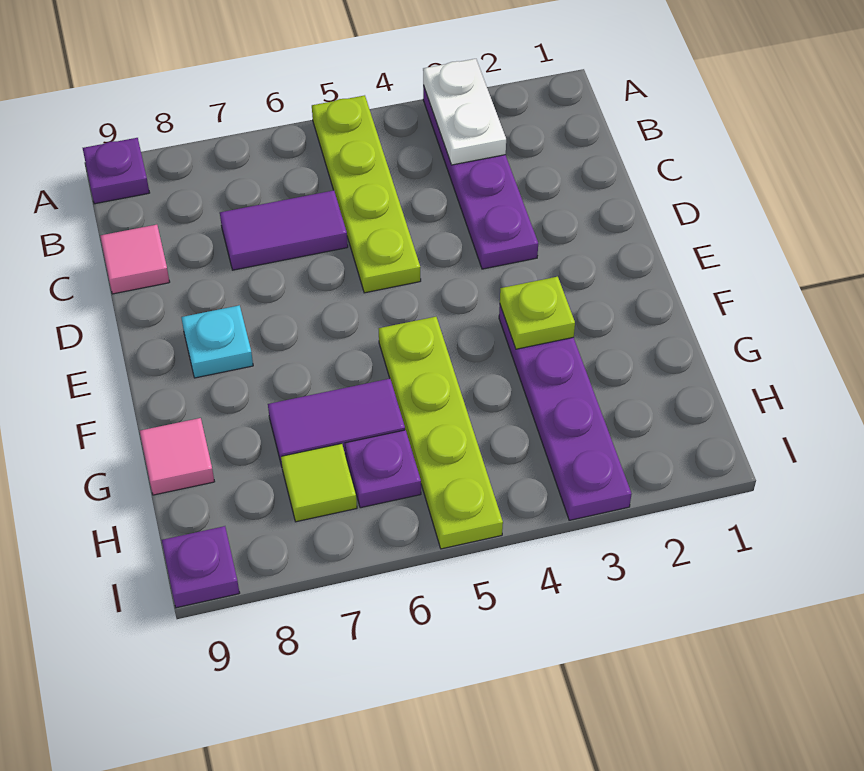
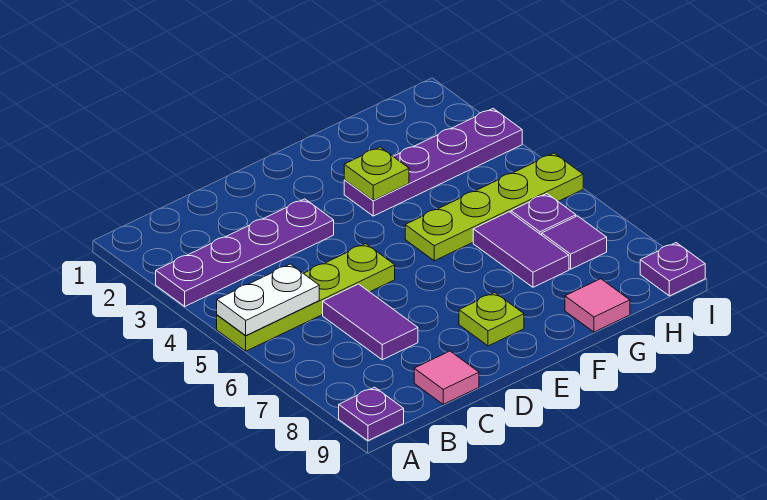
white 1x2 plate [423,59,506,165] -> white 1x2 plate moved to [217,264,319,336]
cyan 1x1 plate [181,305,253,378] -> lime 1x1 plate [459,293,524,346]
lime 1x1 tile [281,444,357,522] -> purple 1x1 tile [542,216,607,269]

